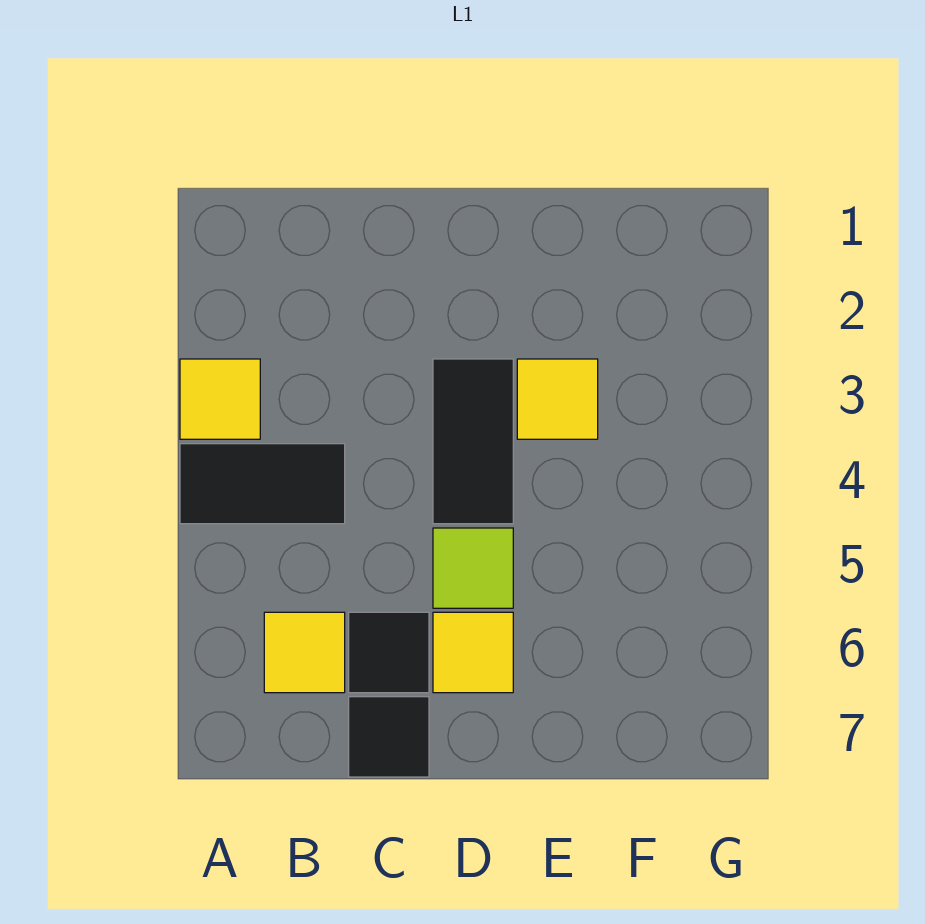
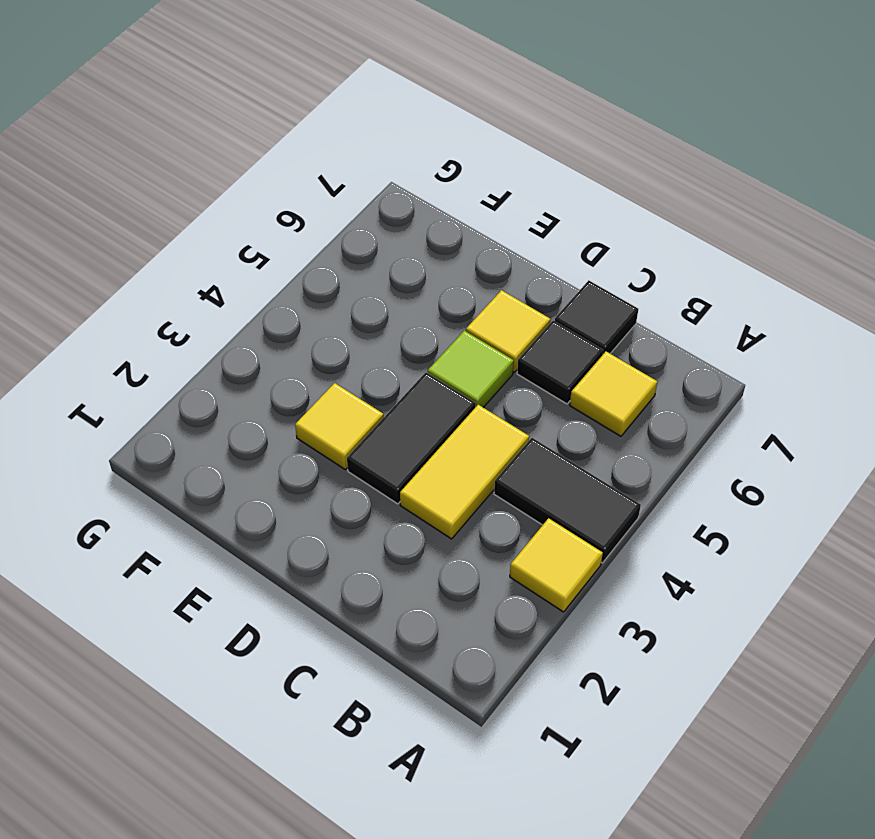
none -> yellow 1x2 tile [400,405,529,539]

